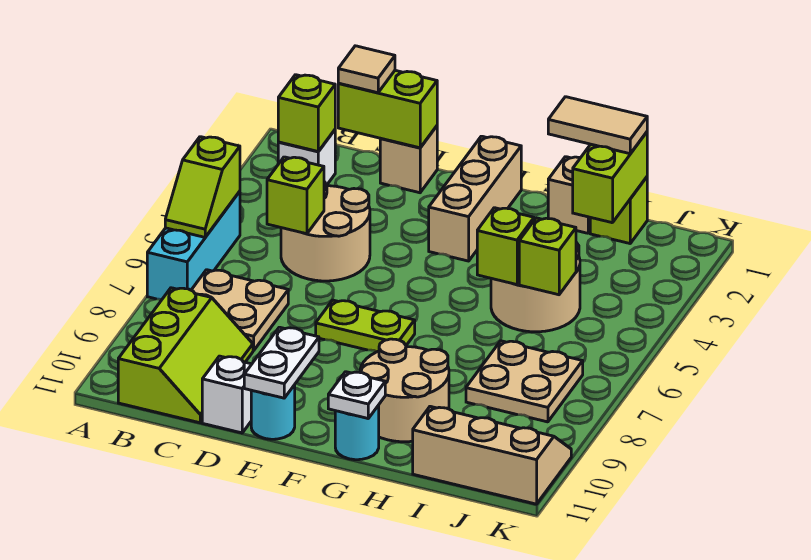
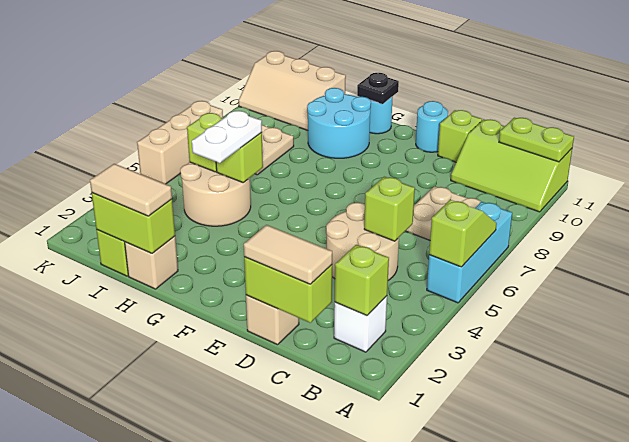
lime 2x3 slope [118,288,253,423] -> lime 2x3 slope turned to [451,119,572,212]
tan 1x1 tile [338,46,395,93] -> tan 1x2 tile [244,225,332,284]
white 1x1 brick [202,356,252,433] -> lime 1x1 brick [438,110,482,162]
lime 1x2 plate [316,300,415,352] -> lime 1x2 plate moved to [499,118,574,162]
white 1x2 plate [244,327,319,398] -> white 1x2 plate moved to [192,111,262,163]
tan 1x3 brick [429,136,521,261] -> tan 1x3 brick moved to [137,101,223,184]
tan 2x2 round brick [360,339,449,442] -> cyan 2x2 round brick [307,88,371,158]
white 1x1 plate [328,372,385,418] -> black 1x1 plate [357,73,399,104]
lime 1x2 brick [573,132,647,223] -> lime 1x2 brick turned to [92,193,175,253]

